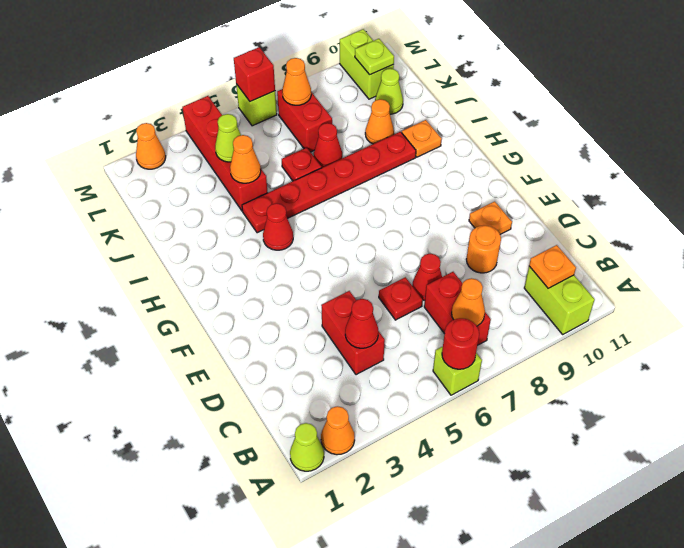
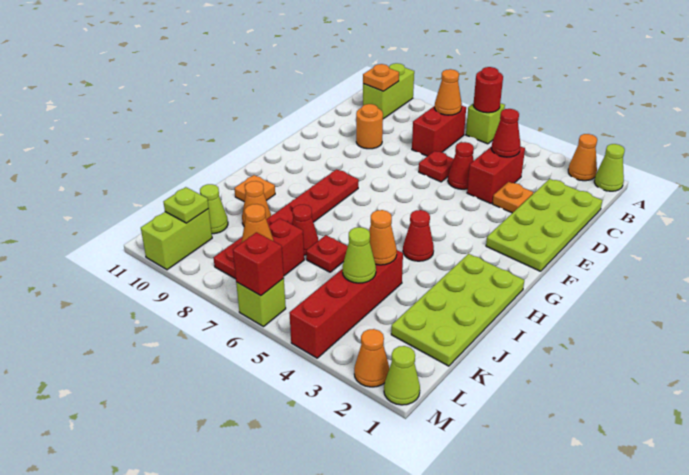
none -> lime 2x4 plate [486,179,602,271]
red 1x1 cone [412,254,442,300] -> red 1x1 cone moved to [448,142,474,189]
orange 1x1 plate [469,201,512,234] -> orange 1x1 plate moved to [493,182,533,213]
none -> lime 2x4 plate [391,254,524,366]
red 1x6 plate [242,132,416,233] -> red 1x6 plate turned to [214,169,359,279]
none -> lime 1x1 cone [384,346,420,405]

